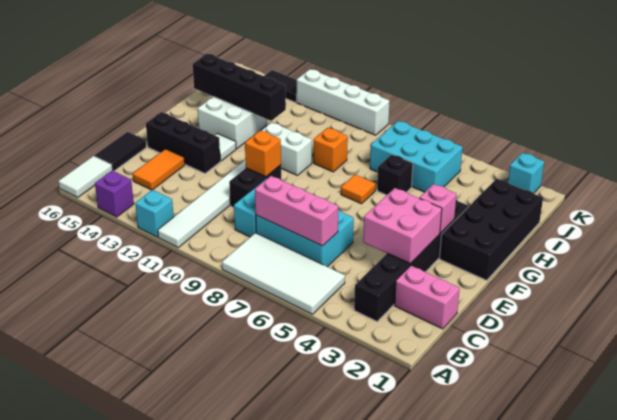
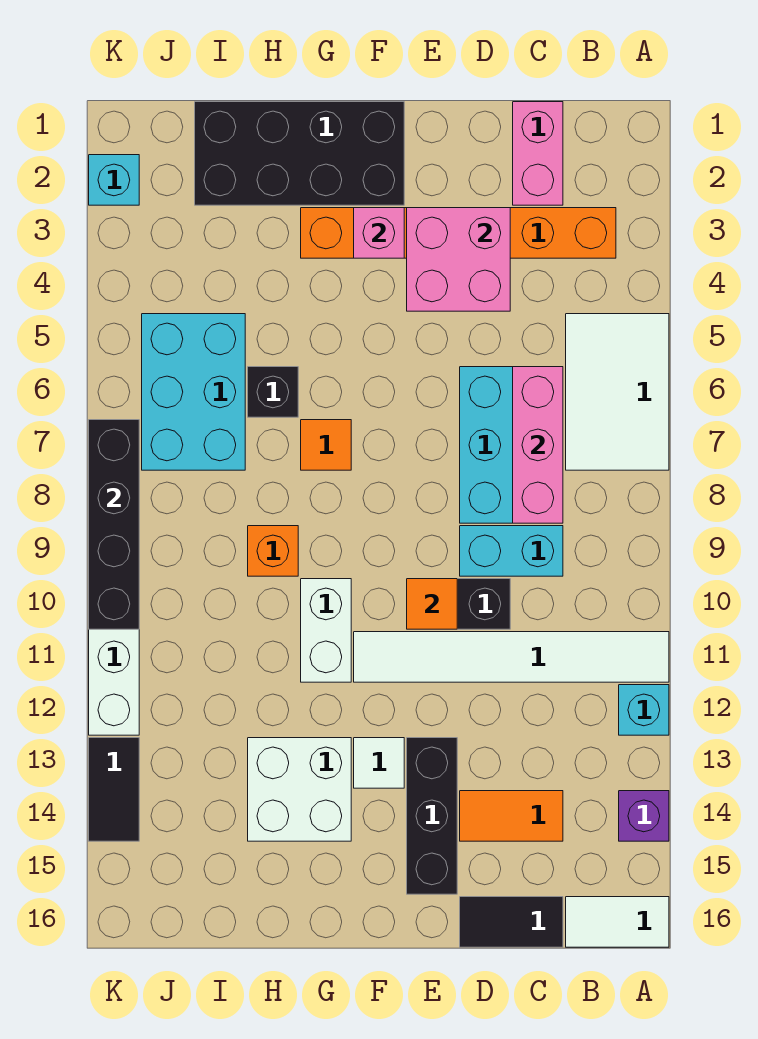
white 2x4 tile [222,233,345,314] -> white 2x3 tile [566,314,669,470]
black 1x6 brick [354,200,468,321] -> orange 1x6 brick [301,208,616,258]
orange 1x1 brick [245,130,281,177] -> orange 1x1 tile [407,579,457,629]
black 1x4 brick [193,54,286,121] -> black 1x4 brick moved to [89,420,139,629]

